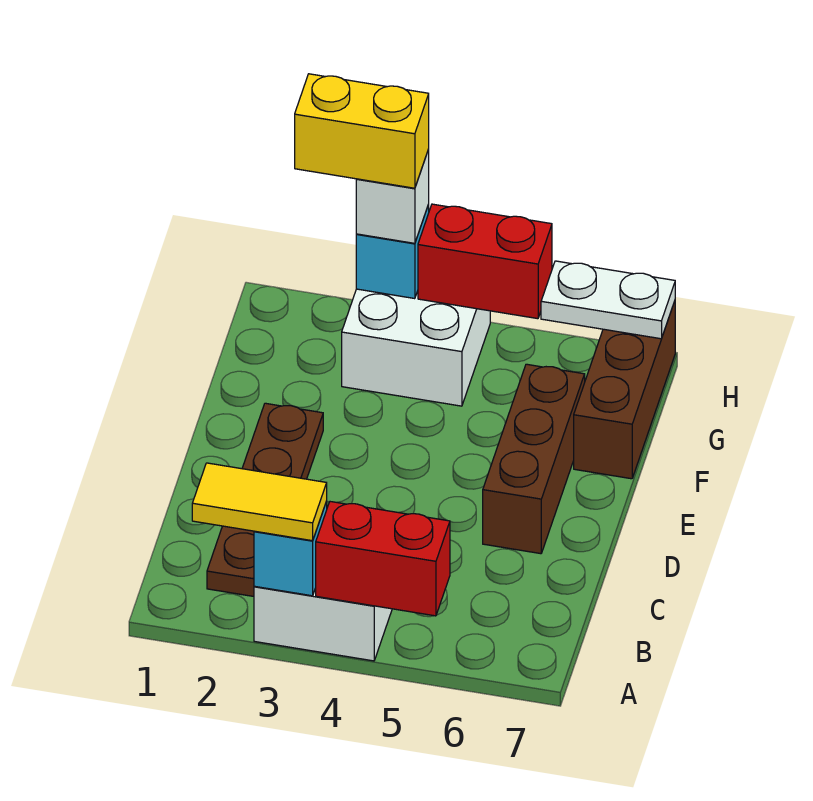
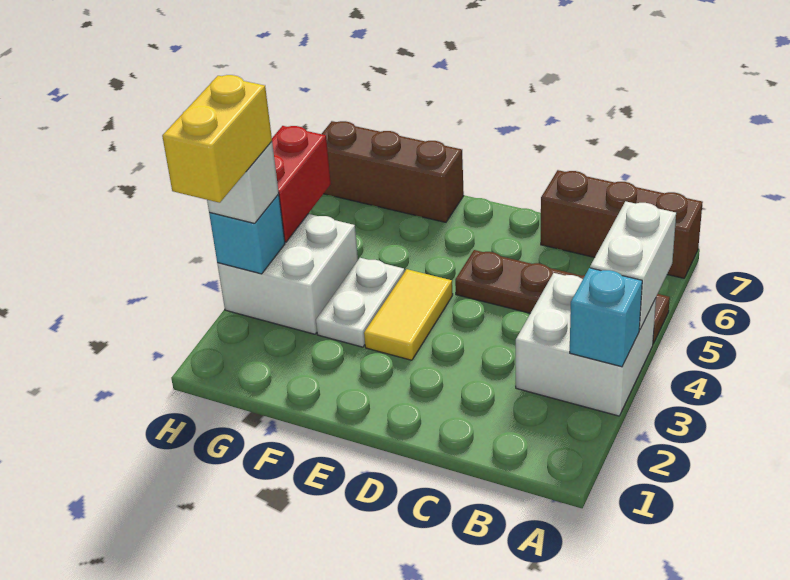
yellow 1x2 tile [192,463,327,541] -> yellow 1x2 tile moved to [364,269,453,360]
red 1x2 brick [316,502,450,616] -> white 1x2 brick [590,201,676,330]
brown 1x4 plate [207,403,323,596] -> brown 1x4 plate moved to [455,250,670,344]
brown 1x3 brick [483,364,585,554] -> brown 1x3 brick moved to [541,170,703,278]
white 1x2 plate [541,261,675,339] -> white 1x2 plate moved to [316,258,405,347]

